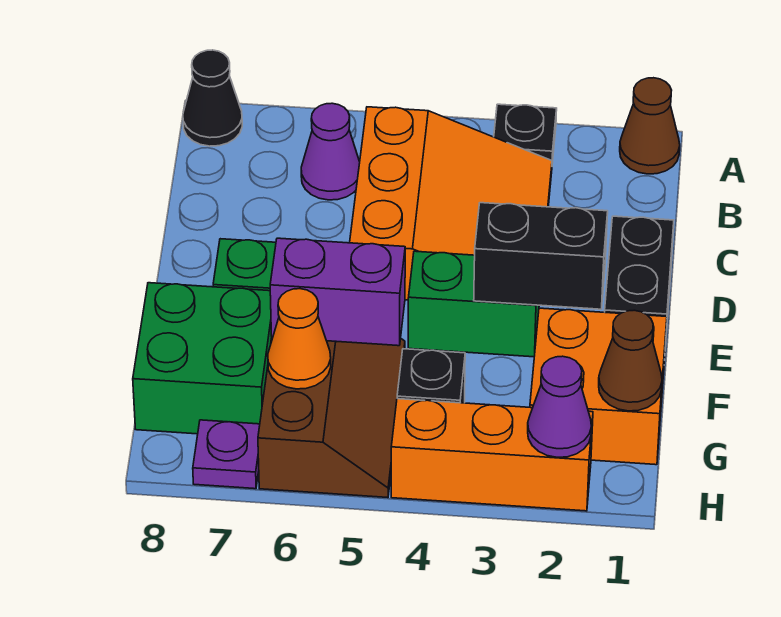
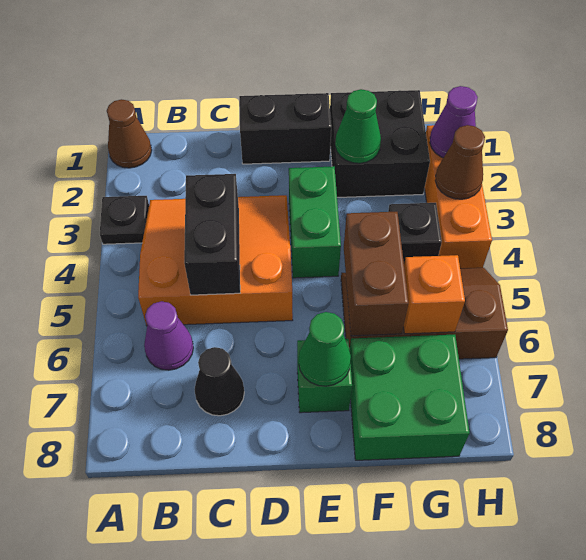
black 1x1 cone [183,50,242,146] -> black 1x1 cone moved to [194,347,244,416]
black 1x2 brick [474,203,608,309] -> black 1x2 brick moved to [184,174,240,295]
none -> green 1x1 cone [299,312,351,386]
orange 2x2 brick [530,308,667,465] -> black 2x2 brick [330,90,430,197]
none -> green 1x1 cone [335,89,381,163]
purple 1x2 brick [270,238,405,346] -> brown 1x2 brick [344,212,408,336]
brown 1x1 cone [599,310,662,411] -> brown 1x1 cone moved to [435,125,485,199]
orange 1x1 cone [268,289,331,389] -> orange 1x1 brick [403,255,465,334]
purple 1x1 plate [193,420,260,489] -> none

